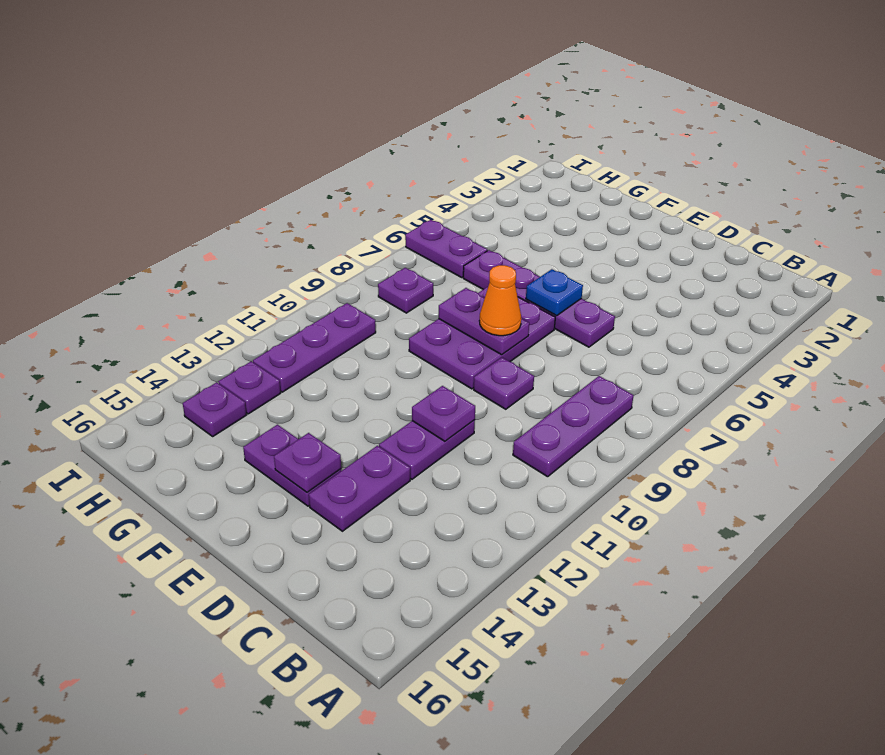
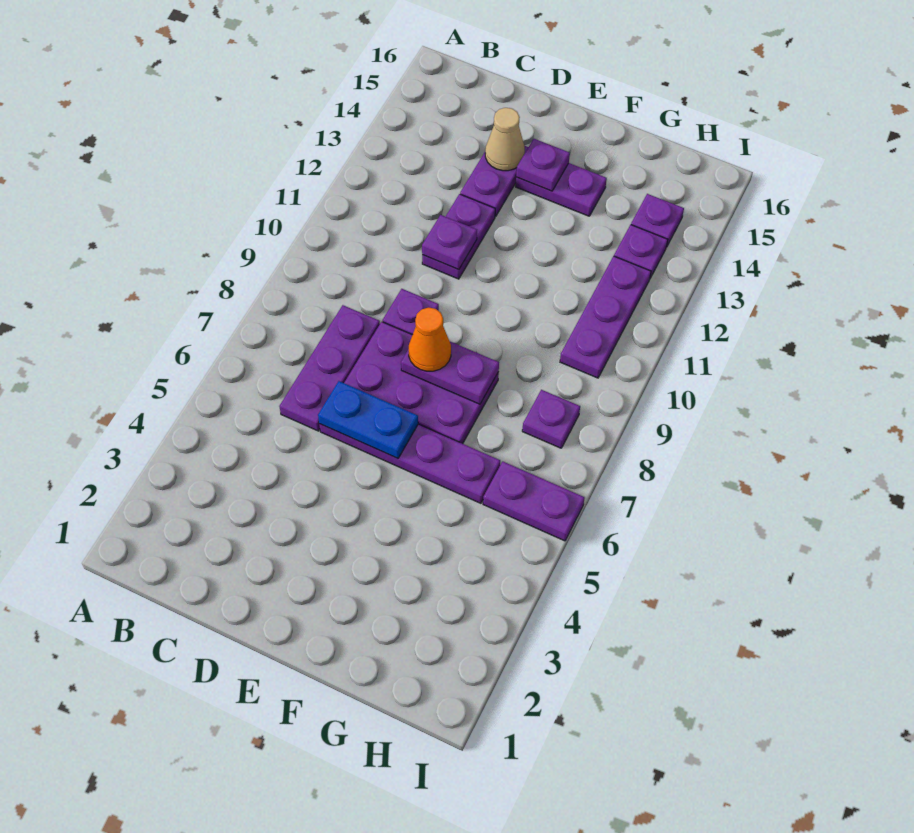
purple 1x3 plate [513,376,634,477] -> purple 1x3 plate moved to [279,305,380,431]
none -> tan 1x1 cone [485,108,525,171]
blue 1x1 plate [526,269,583,316] -> blue 1x2 plate [318,381,418,458]
purple 2x3 plate [409,287,555,389] -> purple 2x3 plate turned to [344,322,499,444]

